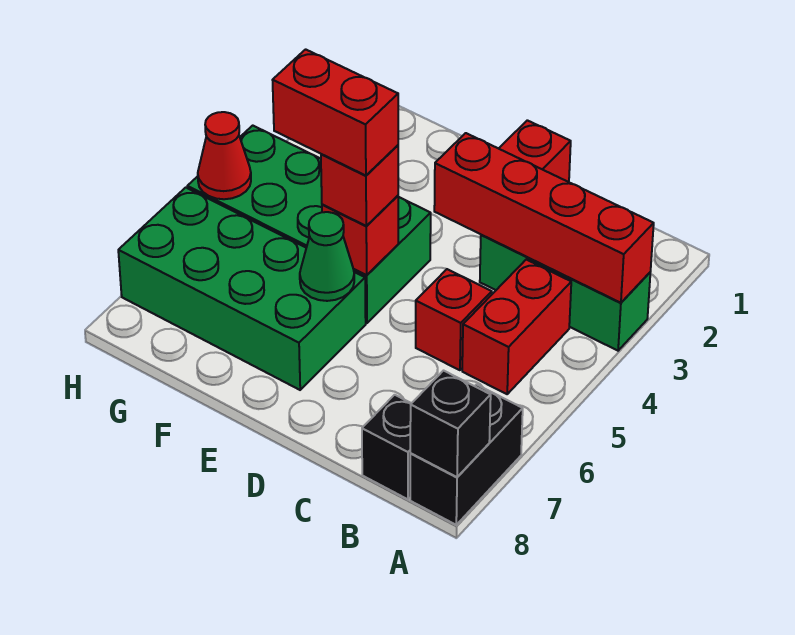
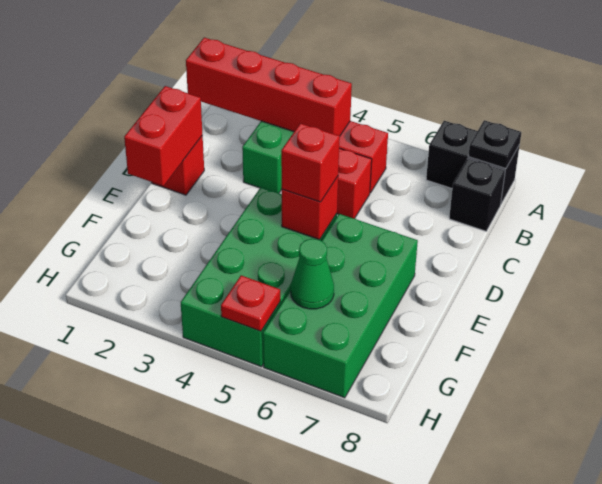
red 1x4 brick [434,133,654,303] -> red 1x4 brick turned to [186,38,352,136]
black 1x1 brick [410,371,491,477] -> black 1x1 plate [469,120,521,168]
red 1x2 brick [273,49,398,176] -> red 1x2 brick moved to [124,86,202,186]
green 1x1 cone [300,212,354,301] -> green 1x1 cone moved to [291,239,334,309]
red 1x1 cone [198,112,251,199] -> red 1x1 plate [221,275,280,331]

